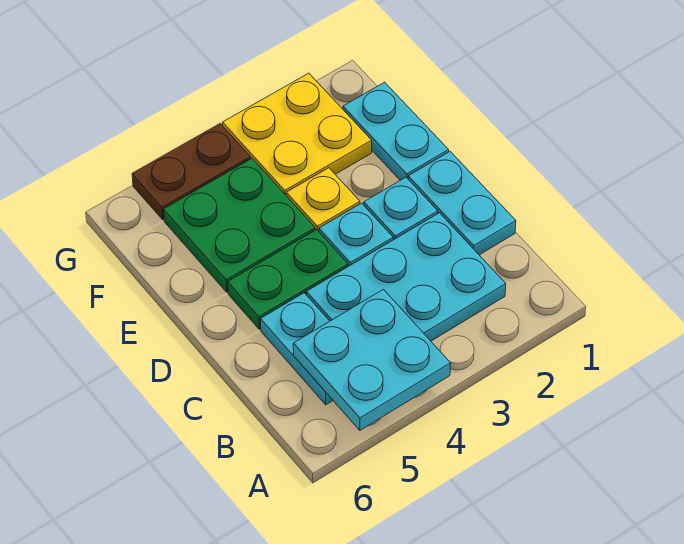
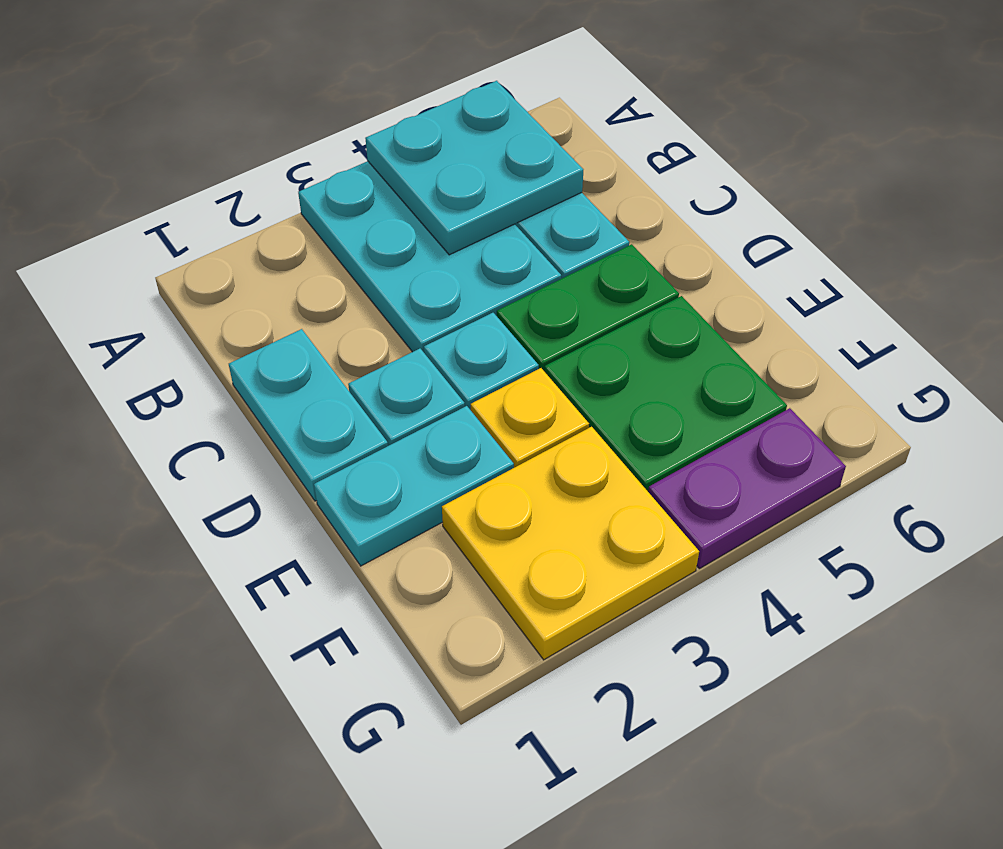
cyan 2x3 plate [306,213,506,341] -> cyan 2x3 plate turned to [298,161,561,352]
cyan 1x2 plate [343,82,449,180] -> cyan 1x2 plate turned to [314,406,514,566]
brown 1x2 plate [132,124,251,220] -> purple 1x2 plate [648,408,846,569]

